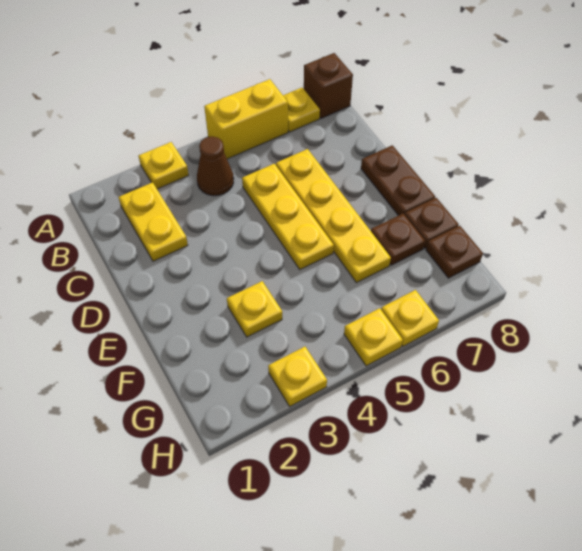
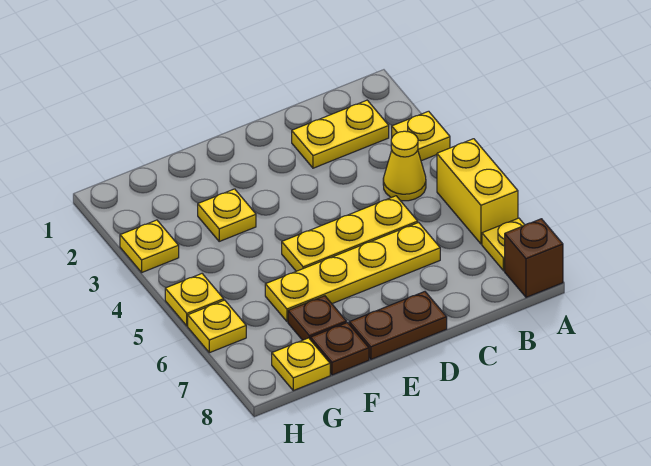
brown 1x1 cone [197,136,234,196] -> yellow 1x1 cone [383,131,426,201]
brown 1x1 plate [426,226,483,278] -> yellow 1x1 plate [272,338,330,391]

